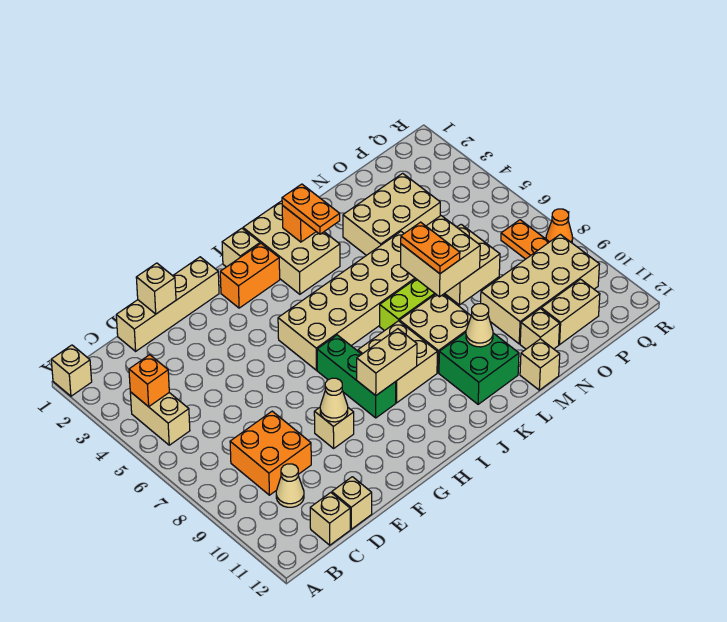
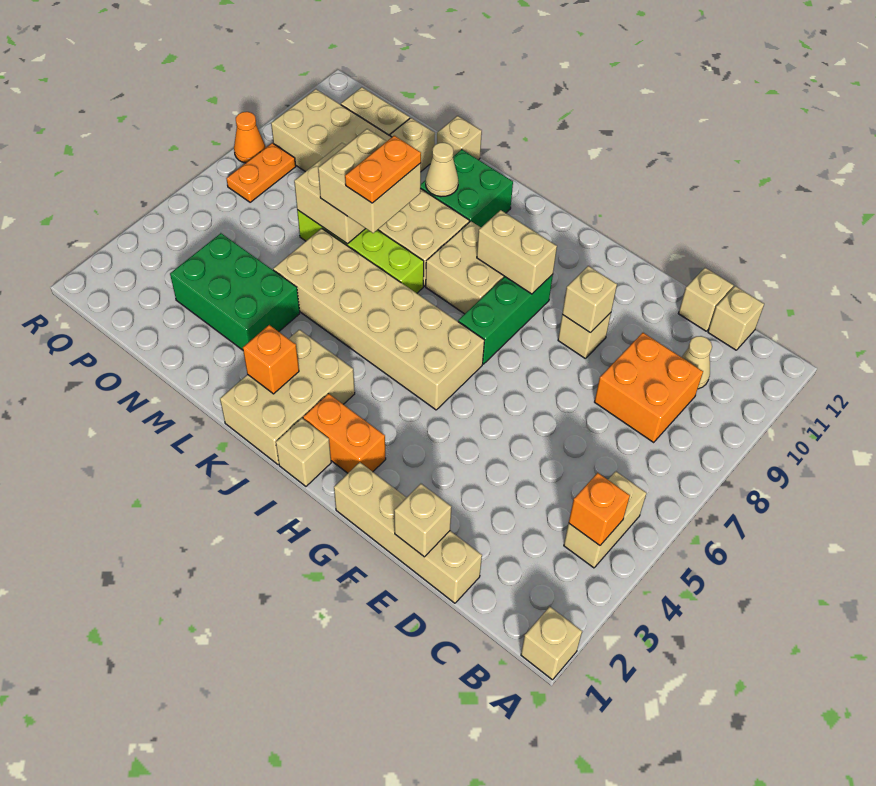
tan 1x1 cone [320,378,348,422] -> tan 1x1 brick [562,266,617,333]
orange 1x2 plate [282,184,340,234] -> none
tan 2x3 brick [343,173,440,255] -> green 2x3 brick [170,233,300,350]

